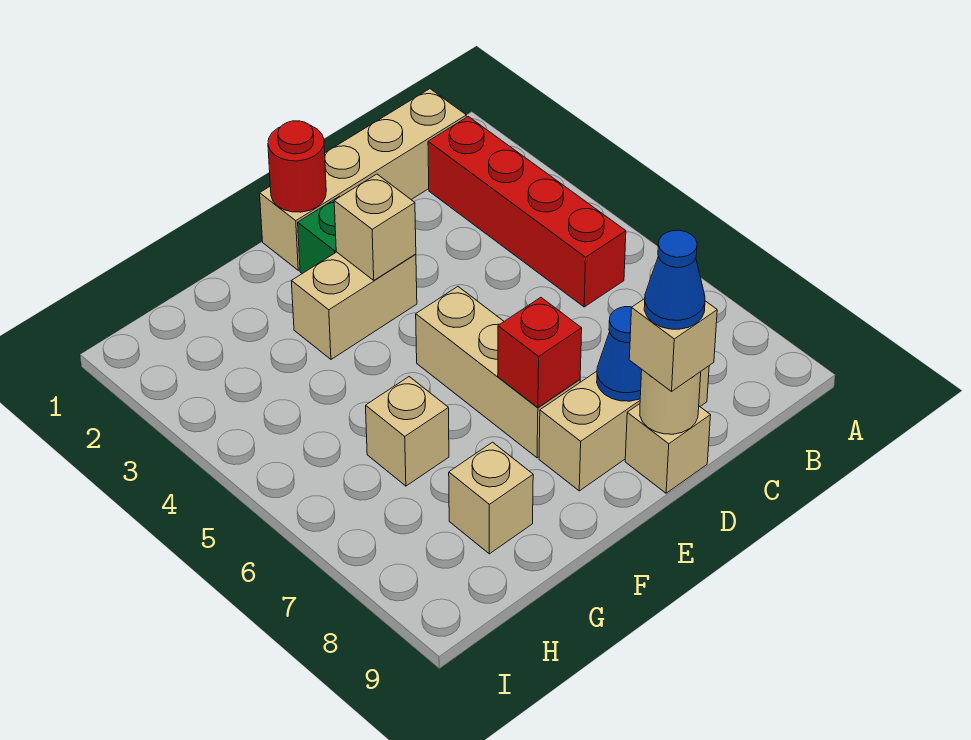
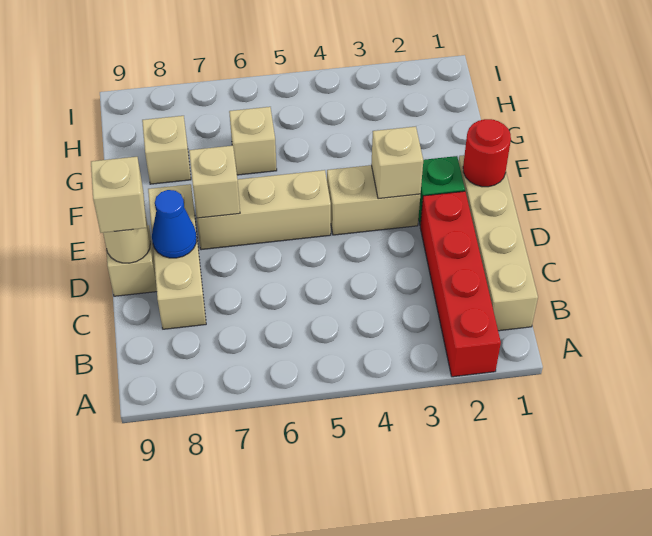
red 1x4 brick [428,117,626,307] -> red 1x4 brick turned to [420,191,501,377]
blue 1x1 cone [644,230,705,329] -> none
tan 1x2 brick [292,252,417,359] -> tan 1x2 brick turned to [327,165,420,235]
red 1x1 brick [498,298,582,408] -> tan 1x1 brick [189,146,240,218]

